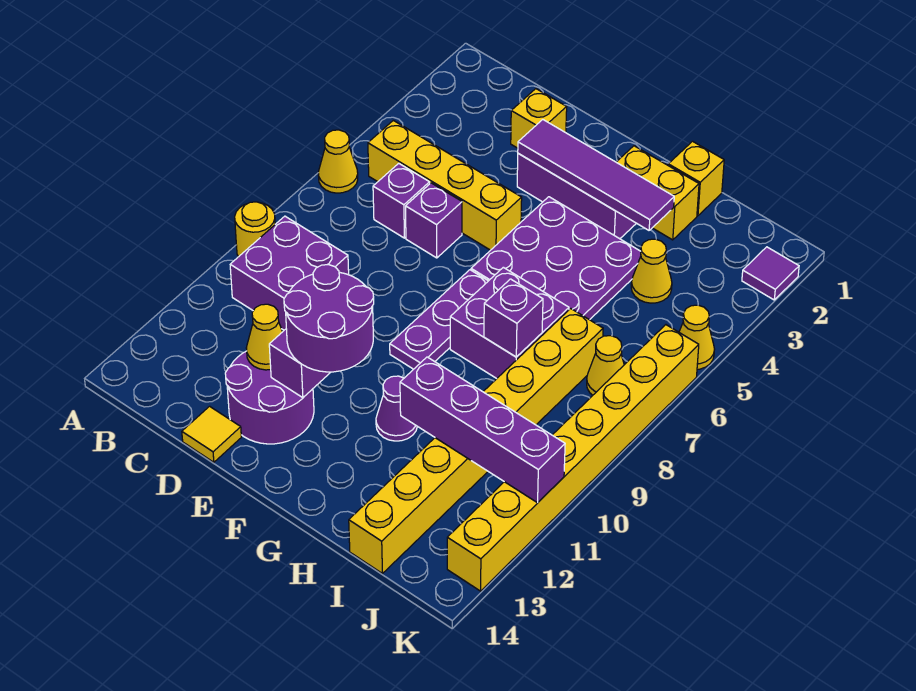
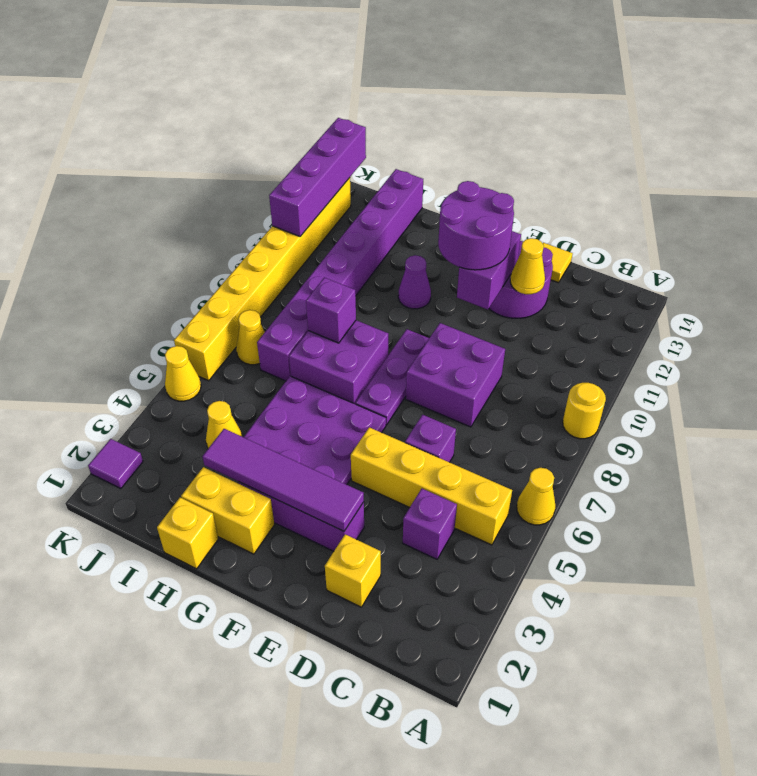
purple 2x2 brick [230,216,349,330] -> purple 2x2 brick moved to [406,323,505,427]
purple 1x1 brick [373,163,430,238] -> purple 1x1 brick moved to [403,489,457,559]
purple 1x4 brick [400,357,565,503] -> purple 1x4 brick turned to [269,118,366,236]
yellow 1x8 brick [349,309,603,574] -> purple 1x8 brick [257,169,423,381]

